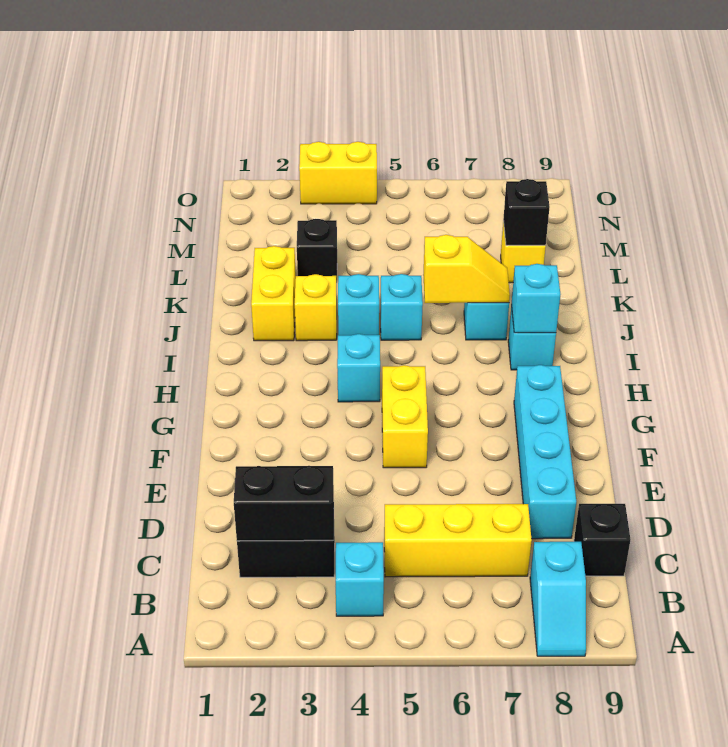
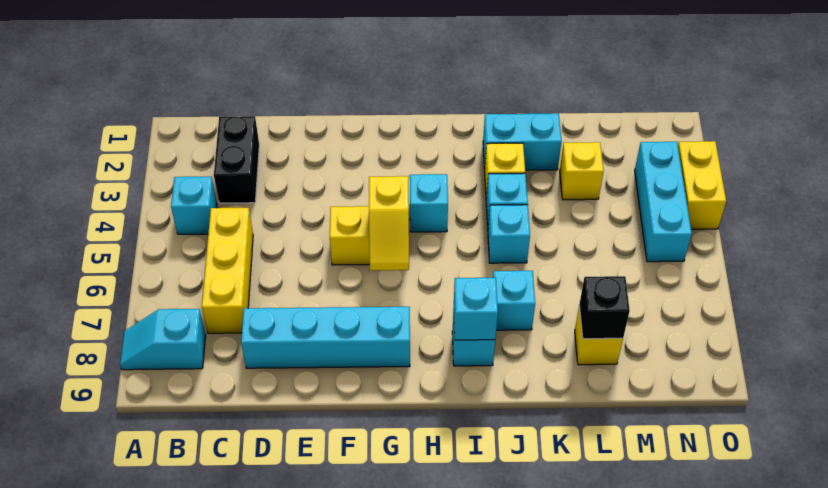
black 1x2 brick [234,466,334,541] -> none
black 1x1 brick [574,504,630,576] -> none
yellow 1x2 brick [251,246,296,341] -> cyan 1x2 brick [483,113,562,170]
yellow 1x2 slope [423,235,510,303] -> yellow 1x2 slope moved to [369,176,409,270]
black 1x1 brick [297,219,337,283] -> yellow 1x1 brick [560,142,604,200]
none -> cyan 1x3 brick [635,142,692,262]

